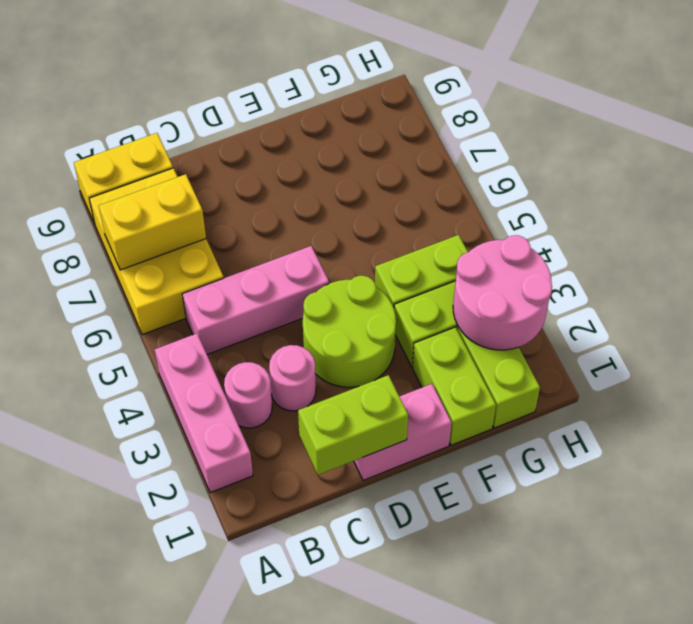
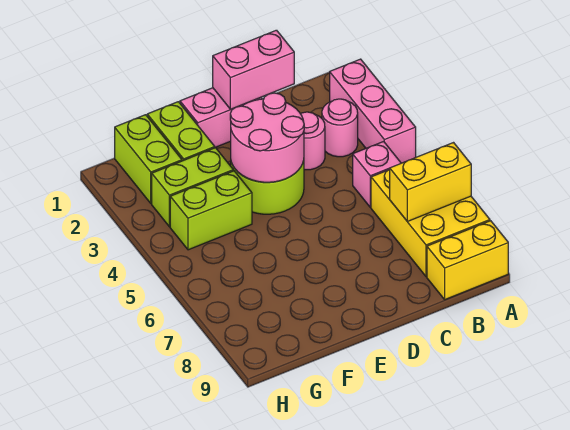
pink 1x3 brick [182,246,329,354] -> pink 1x1 brick [353,142,401,207]
lime 1x2 brick [298,375,408,475] -> pink 1x2 brick [213,30,294,109]
pink 2x2 round brick [453,235,552,350] -> pink 2x2 round brick moved to [230,93,304,182]

